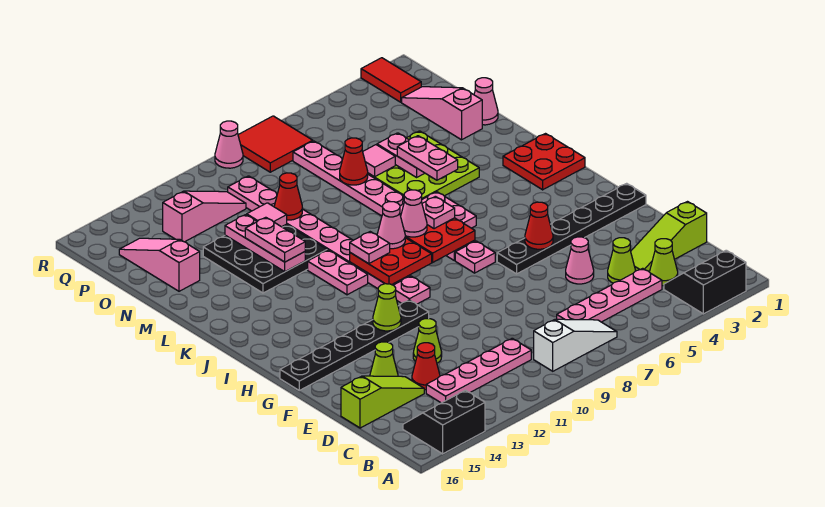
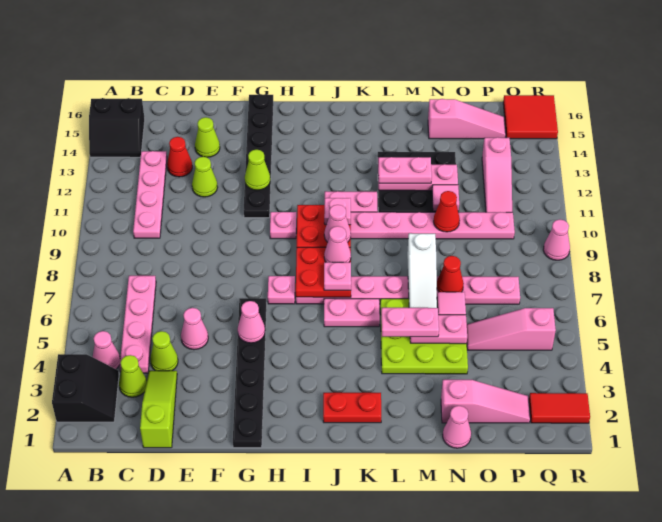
black 2x2 slope [403,390,485,454] -> black 2x2 slope turned to [89,98,145,157]
none -> pink 1x1 cone [93,331,120,369]
white 1x3 slope [534,319,617,371] -> white 1x3 slope moved to [407,233,437,308]
lime 1x3 slope [341,376,424,428] -> none
red 1x1 cone [525,202,553,249] -> pink 1x1 cone [238,301,265,343]
red 2x2 plate [503,134,585,190] -> red 1x2 plate [323,393,381,423]
none -> pink 1x3 slope [467,308,556,350]
red 2x2 tile [238,116,313,172] -> red 2x2 tile moved to [503,95,558,139]

